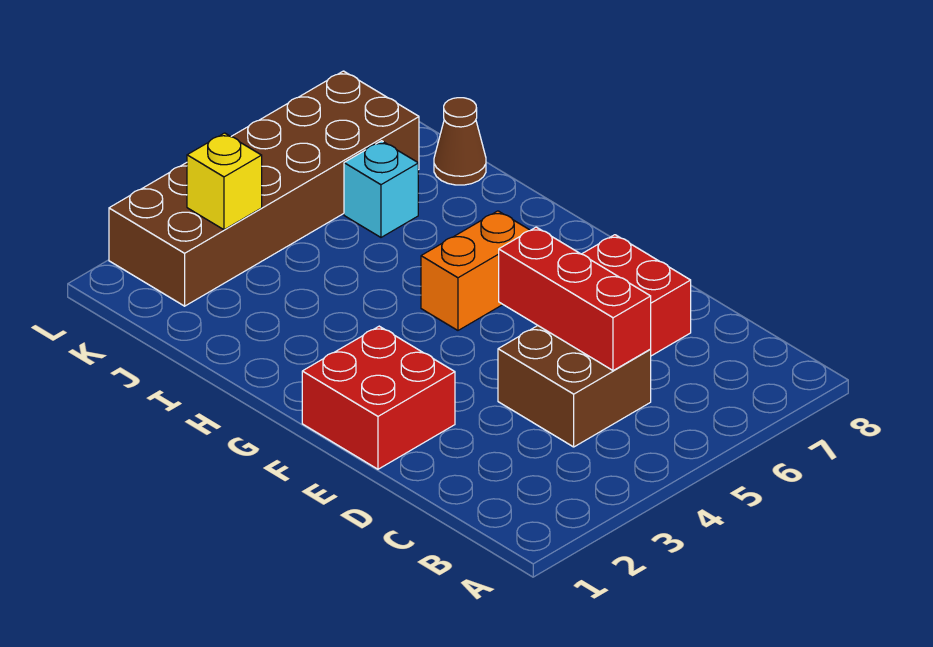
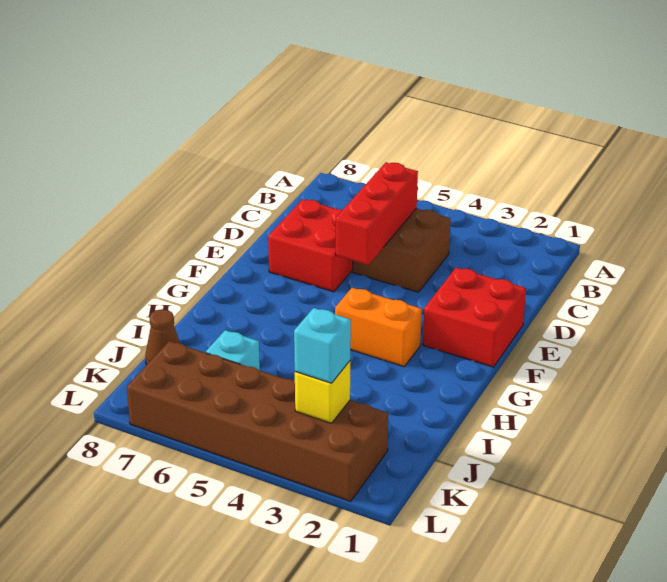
orange 1x2 brick [421,211,530,330] -> orange 1x2 brick moved to [335,288,422,367]
none -> cyan 1x1 brick [294,308,351,383]

